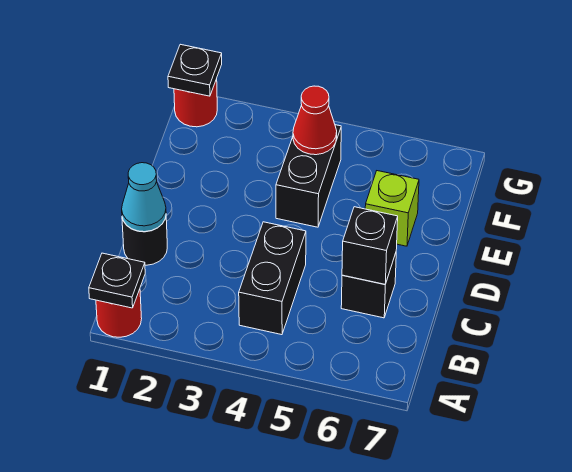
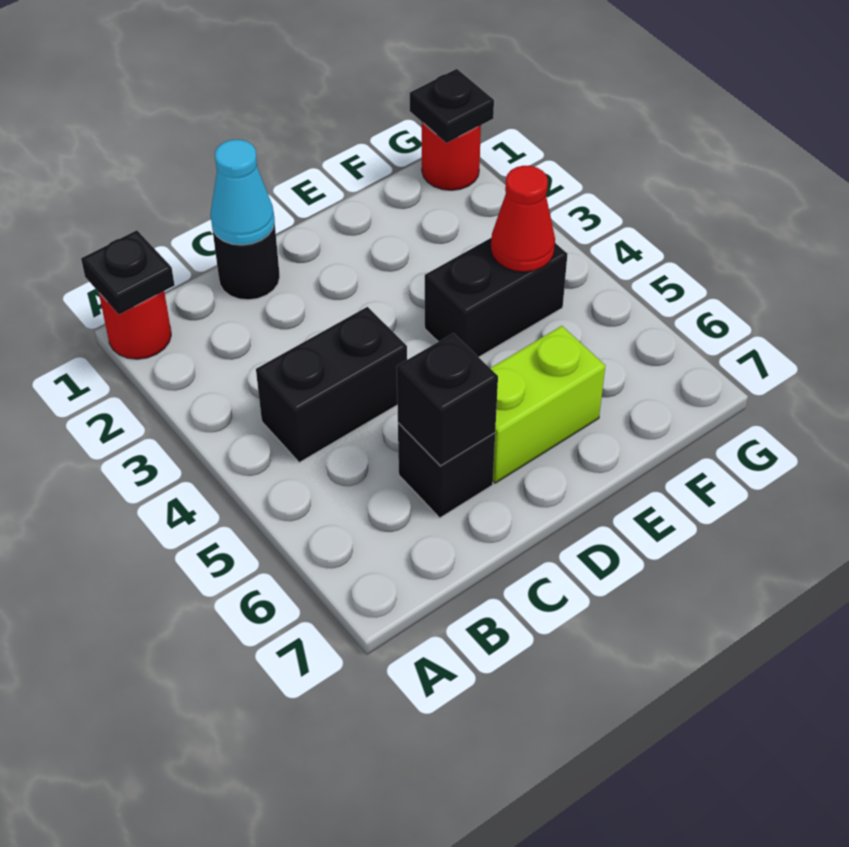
lime 1x1 brick [365,171,419,246] -> lime 1x2 brick [490,326,605,483]

